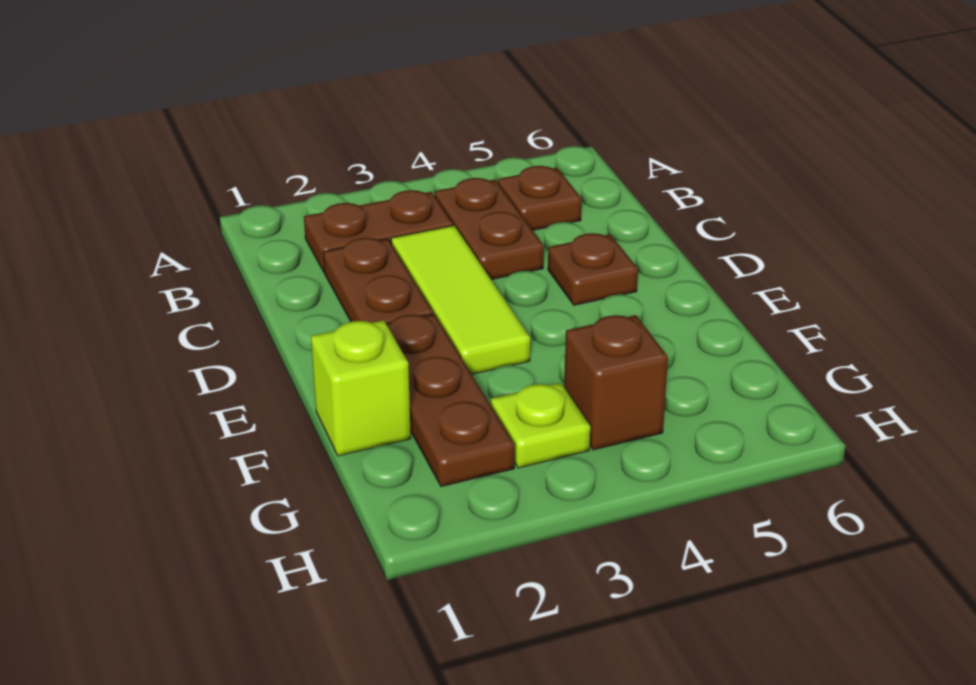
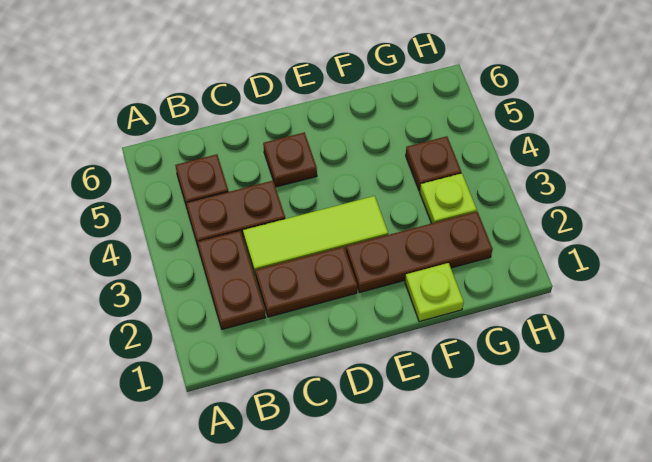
lime 1x1 brick [311,320,411,456] -> lime 1x1 plate [405,263,464,322]
brown 1x1 brick [564,315,668,450] -> brown 1x1 plate [406,136,461,191]

